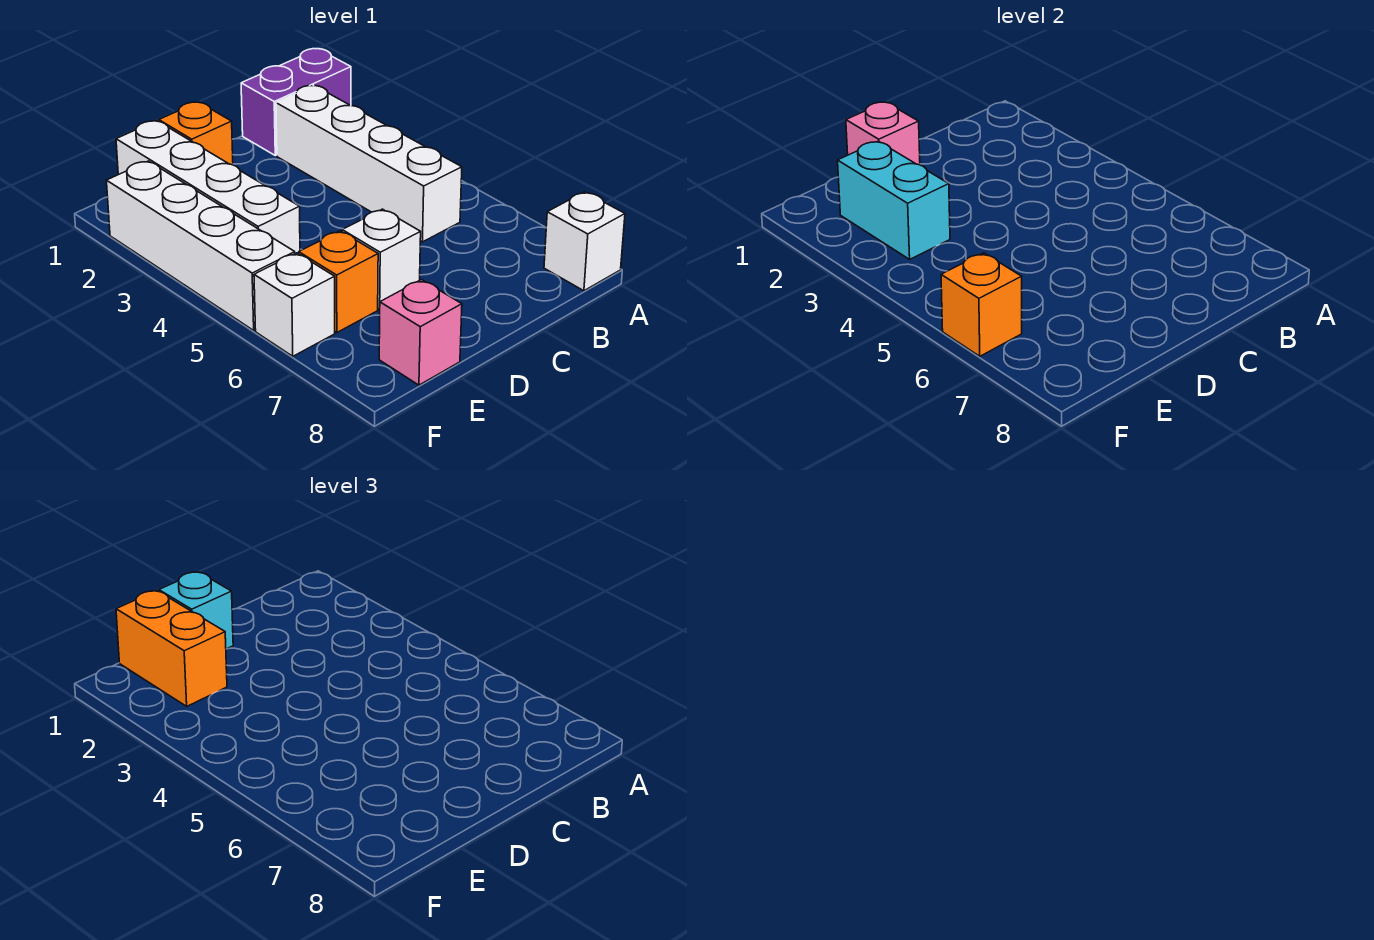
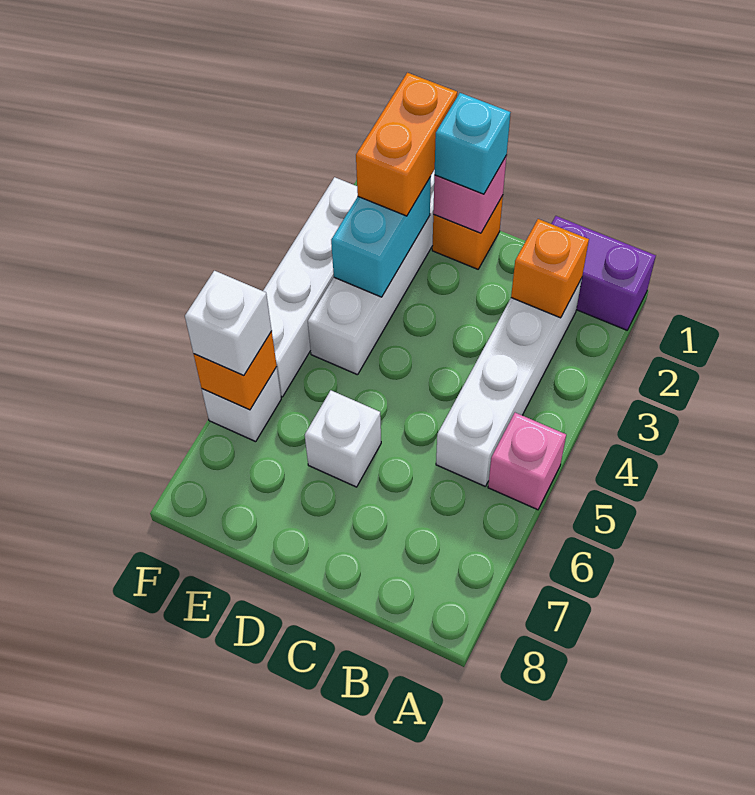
white 1x1 brick [544,192,625,291] -> white 1x1 brick moved to [185,271,272,375]
orange 1x1 brick [299,231,378,333] -> orange 1x1 brick moved to [511,219,589,318]
pink 1x1 brick [379,280,462,385] -> pink 1x1 brick moved to [488,413,566,510]

